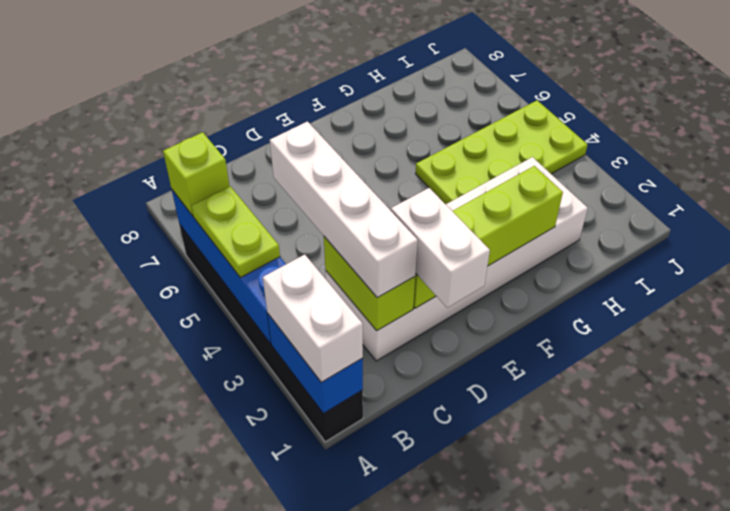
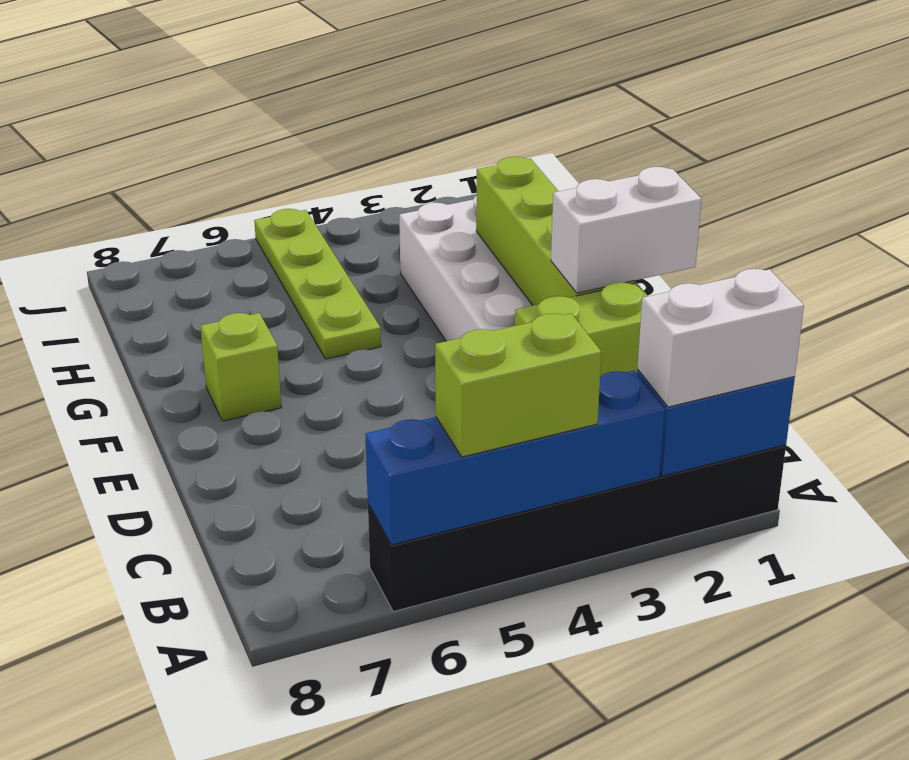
lime 1x2 plate [191,186,280,278] -> lime 1x2 brick [435,313,601,457]
lime 1x1 brick [163,132,230,216] -> lime 1x1 brick moved to [200,313,281,421]
white 1x4 brick [270,122,418,298] -> none
lime 2x4 plate [416,100,587,204] -> lime 1x4 plate [254,209,381,359]

